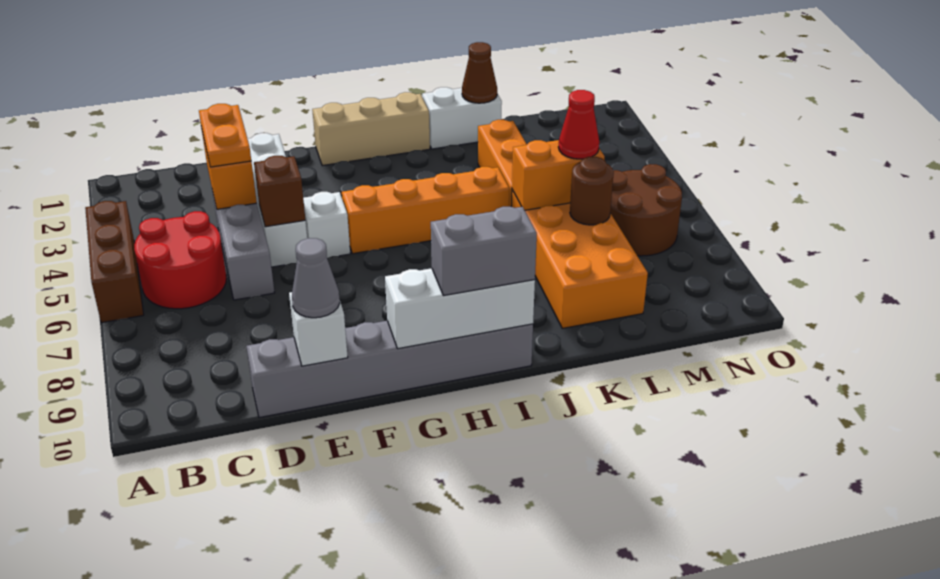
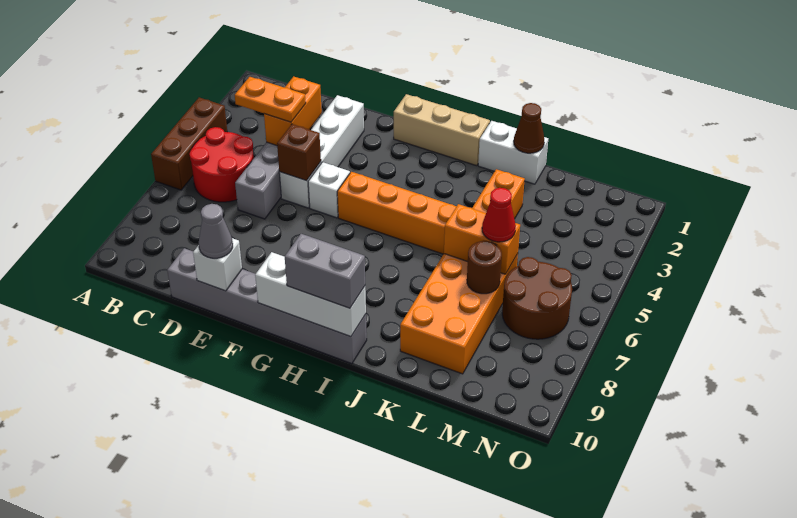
orange 1x2 plate [199,104,251,167] -> orange 1x2 plate turned to [235,77,306,122]

